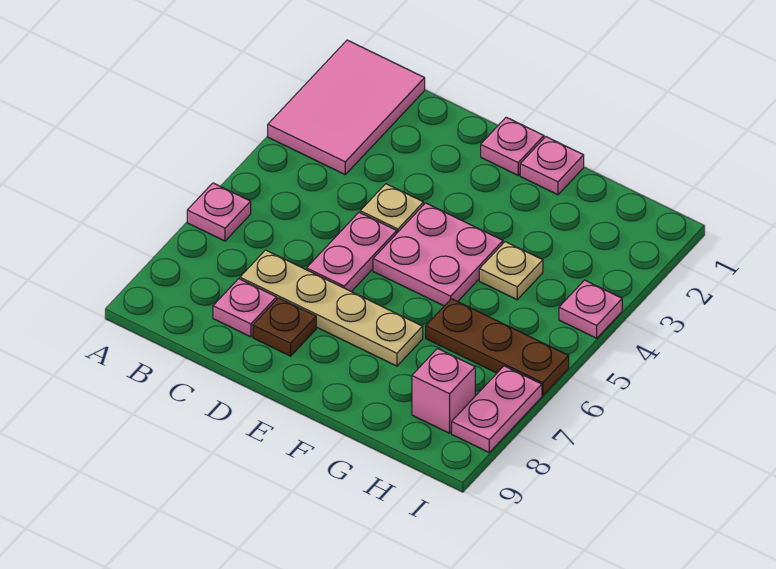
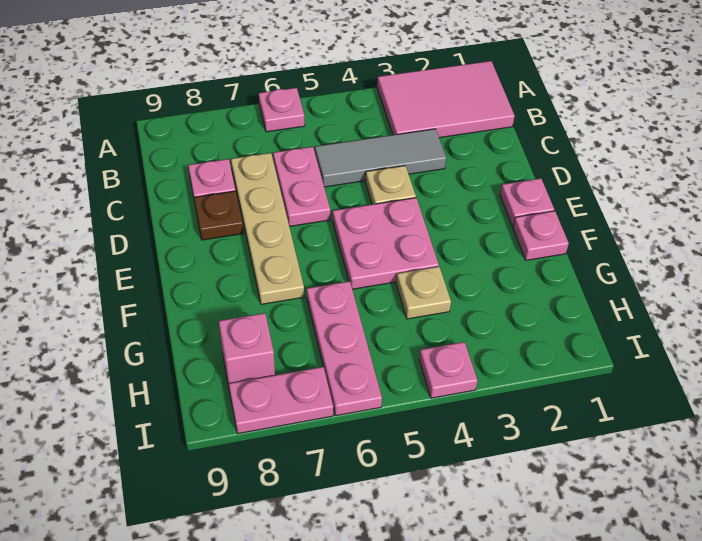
none -> grey 1x3 tile [315,129,446,187]
pink 1x2 plate [307,212,397,292] -> pink 1x2 plate turned to [273,147,330,226]
brown 1x3 plate [426,299,569,395] -> pink 1x3 plate [307,281,382,416]

